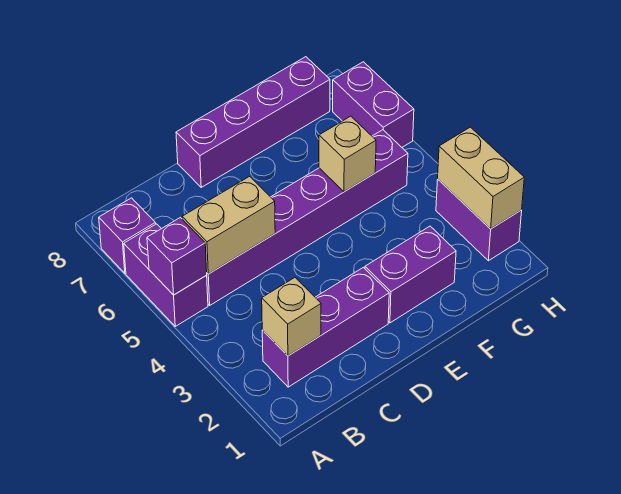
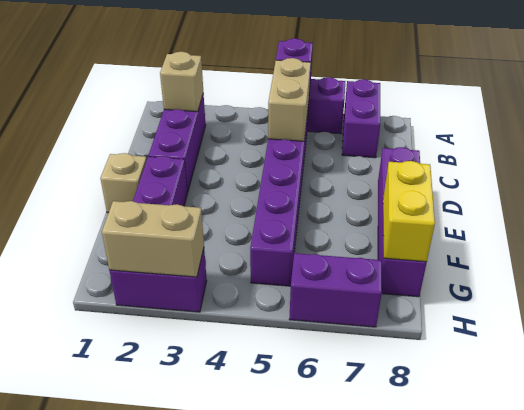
purple 1x1 brick [99,198,156,273] -> purple 1x2 brick [342,79,380,158]
tan 1x1 brick [319,116,376,192] -> tan 1x1 brick moved to [100,153,147,213]
none -> yellow 1x2 brick [383,161,435,262]

